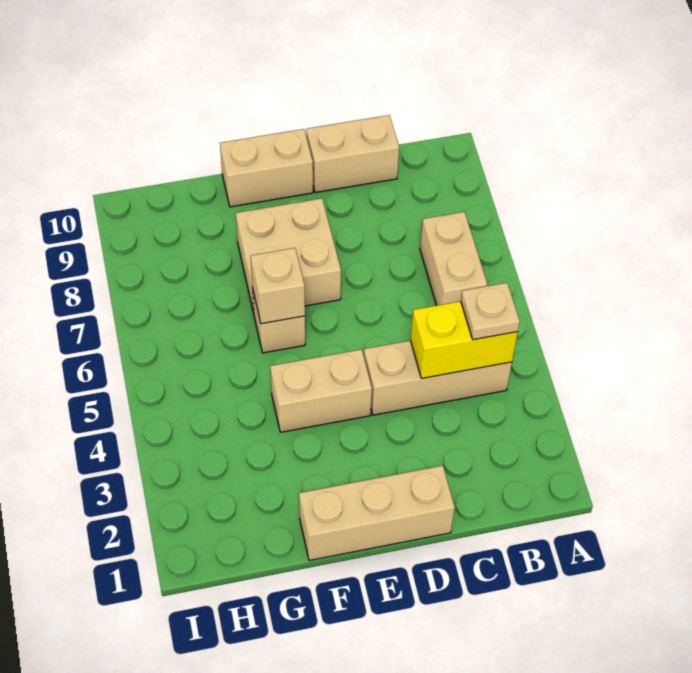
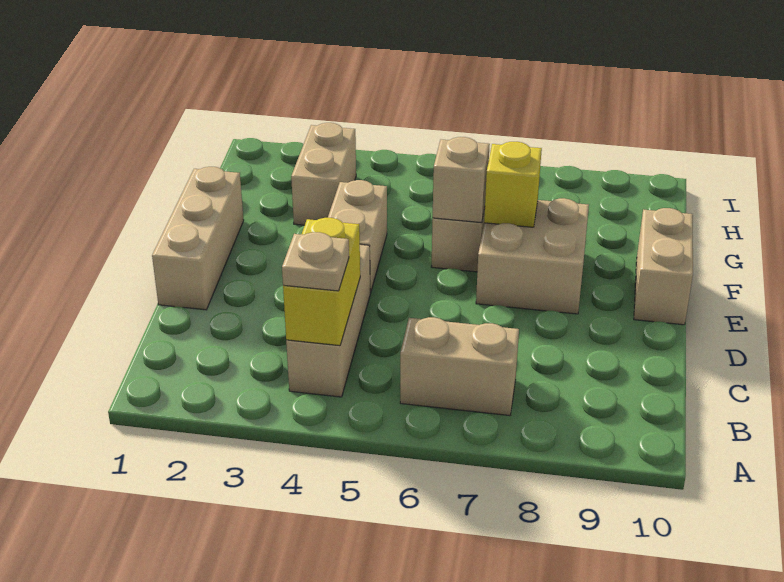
tan 1x2 brick [306,115,399,193] -> tan 1x2 brick moved to [291,123,356,225]
none -> yellow 1x1 brick [484,142,542,227]

